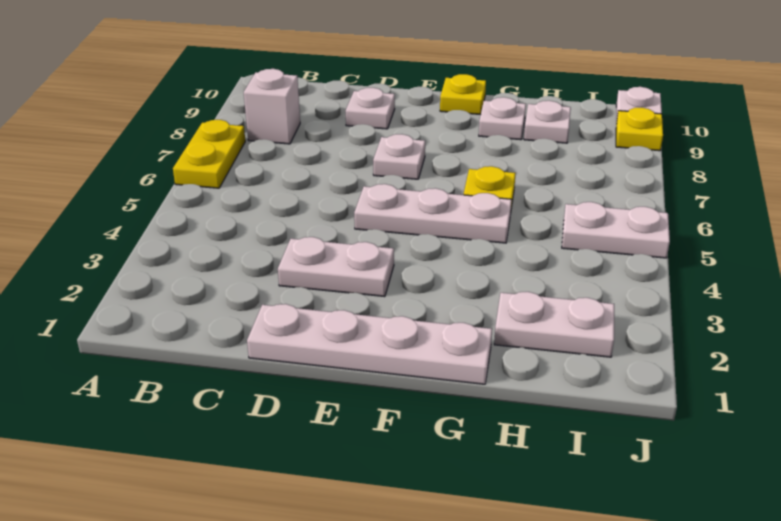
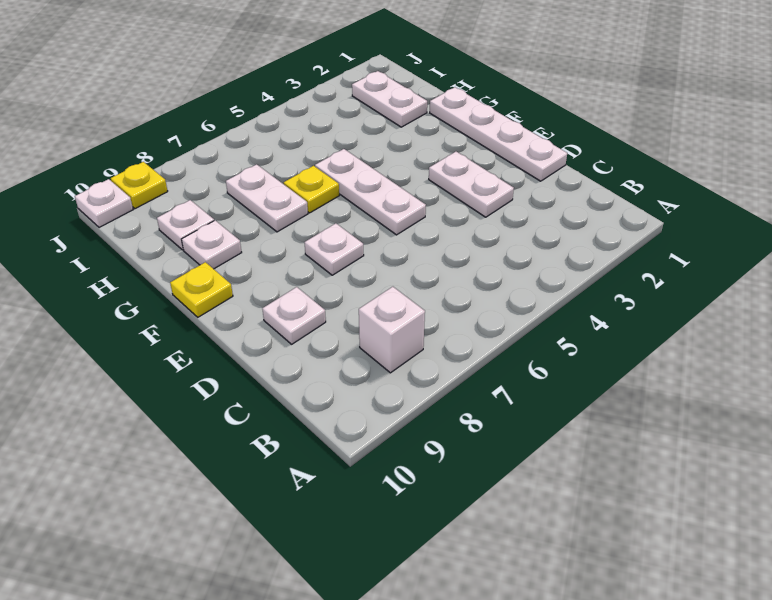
yellow 1x2 plate [173,120,245,188] -> none
white 1x2 plate [562,202,670,258] -> white 1x2 plate moved to [226,164,308,232]

